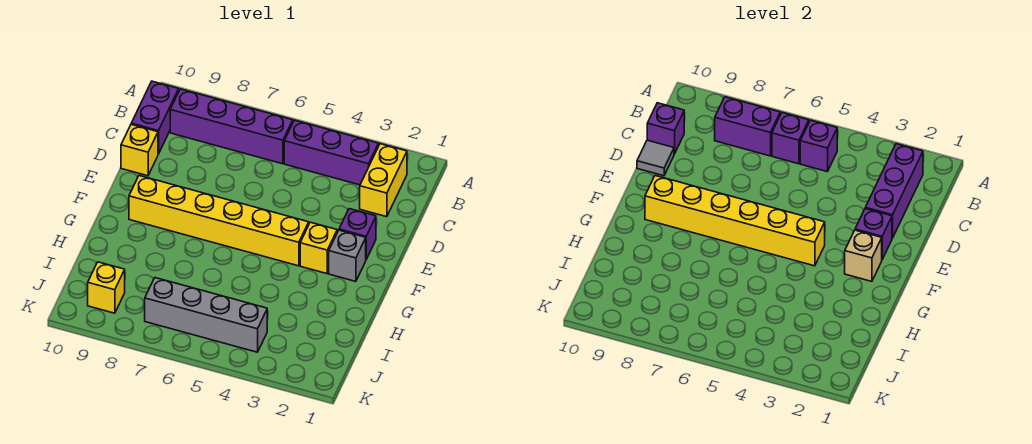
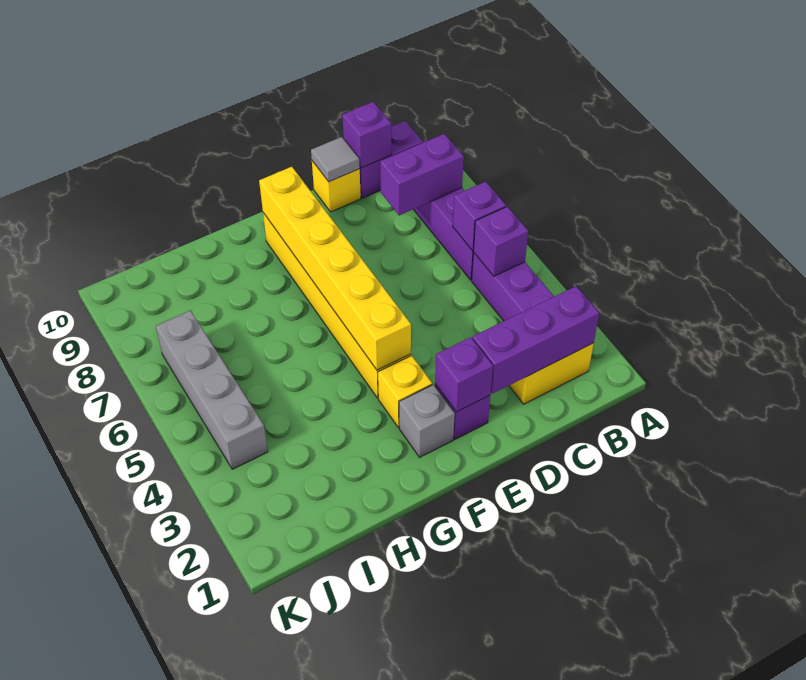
purple 1x2 brick [715,97,781,156] -> purple 1x2 brick turned to [380,134,464,215]
tan 1x1 brick [845,230,882,281] -> none
yellow 1x1 brick [88,262,125,313] -> none

